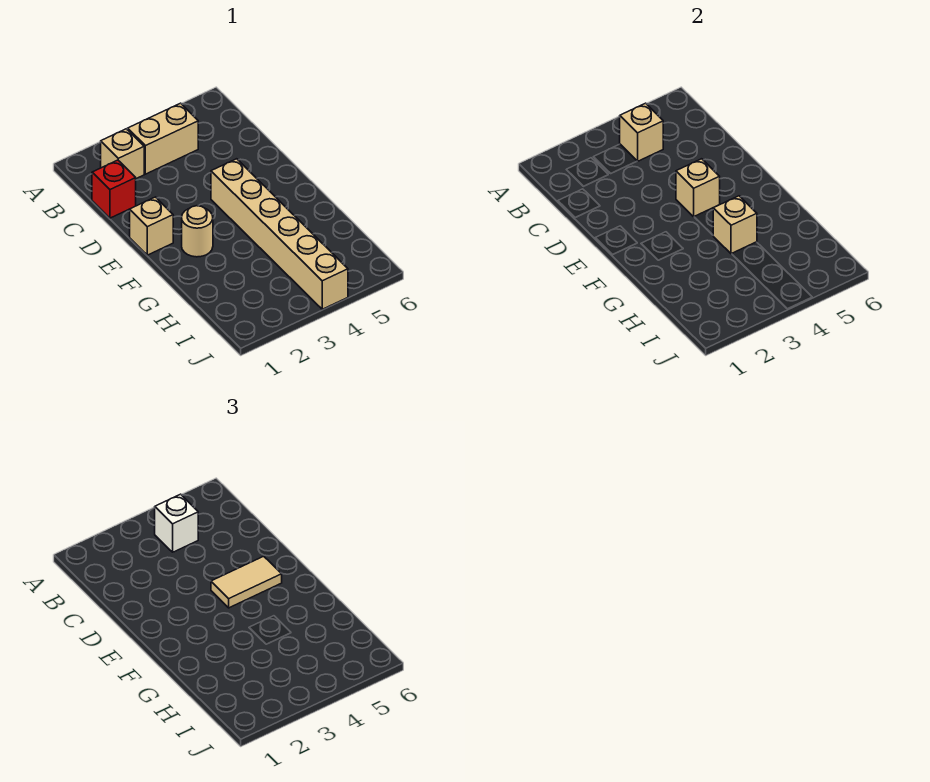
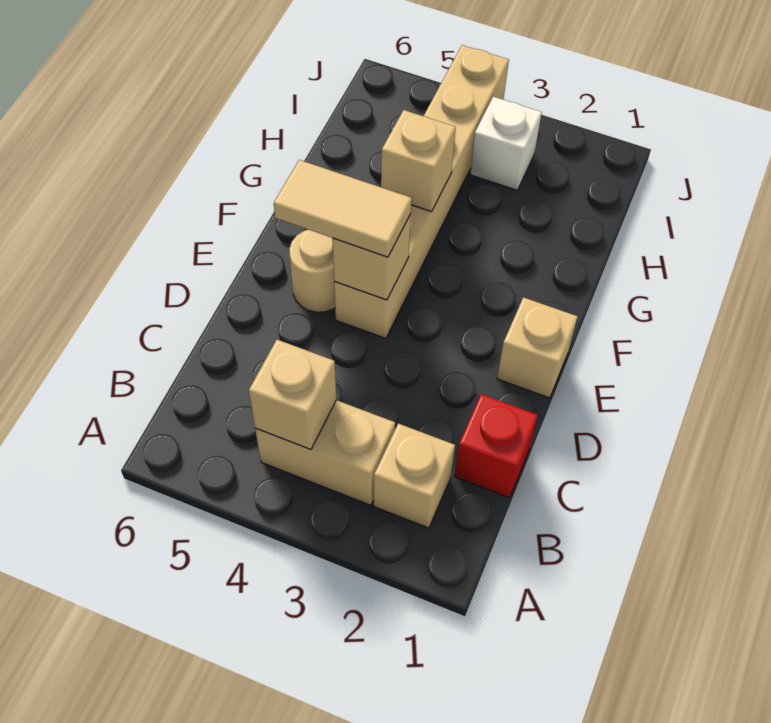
white 1x1 brick [155,494,198,552] -> white 1x1 brick moved to [470,97,542,190]
tan 1x1 round brick [182,206,213,257] -> tan 1x1 round brick moved to [289,230,335,312]

